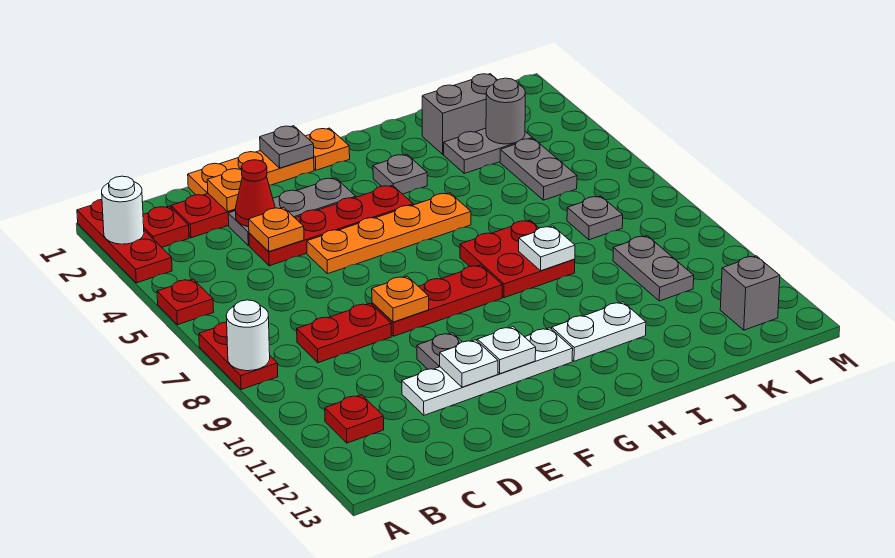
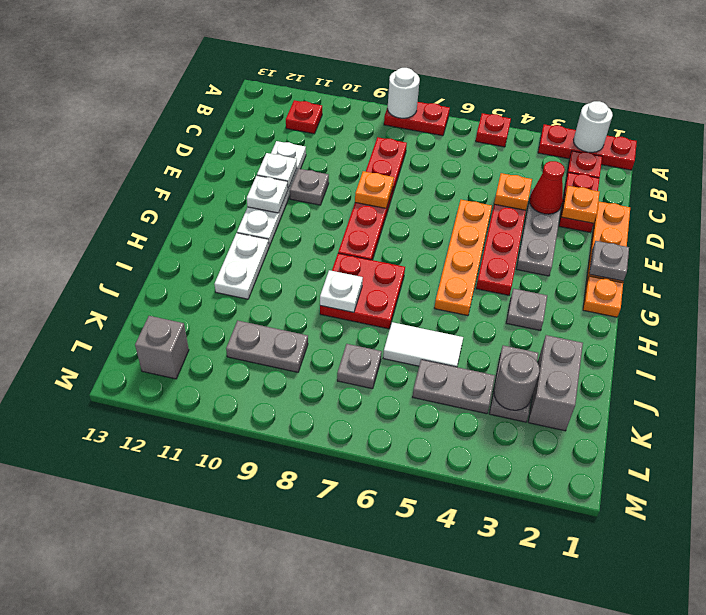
none -> white 1x2 tile [383,322,463,367]

